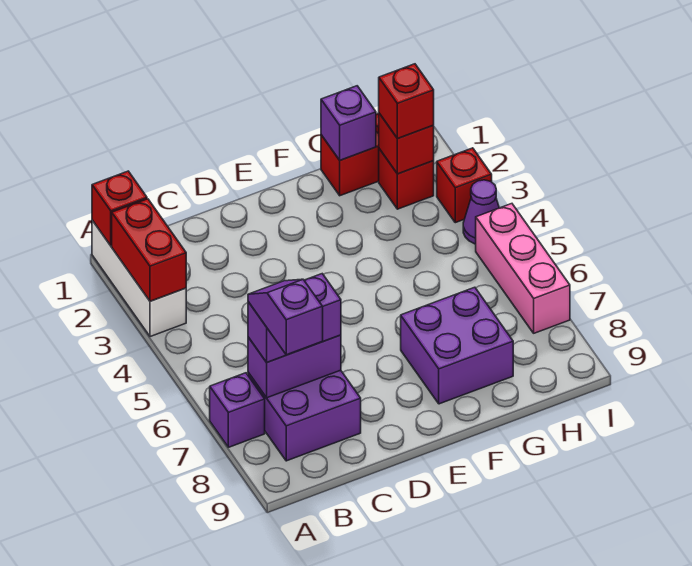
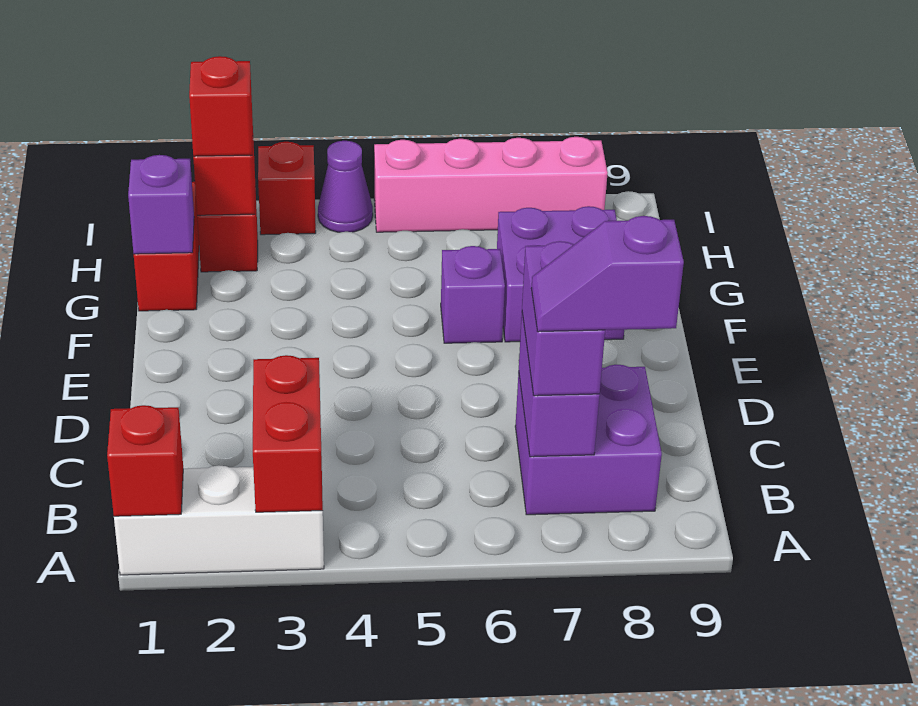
red 1x2 brick [112,199,186,301] -> red 1x2 brick turned to [253,355,323,512]
purple 1x1 brick [210,373,265,447] -> purple 1x1 brick moved to [441,246,505,343]
pink 1x3 brick [476,204,570,333] -> pink 1x4 brick [374,137,608,232]

